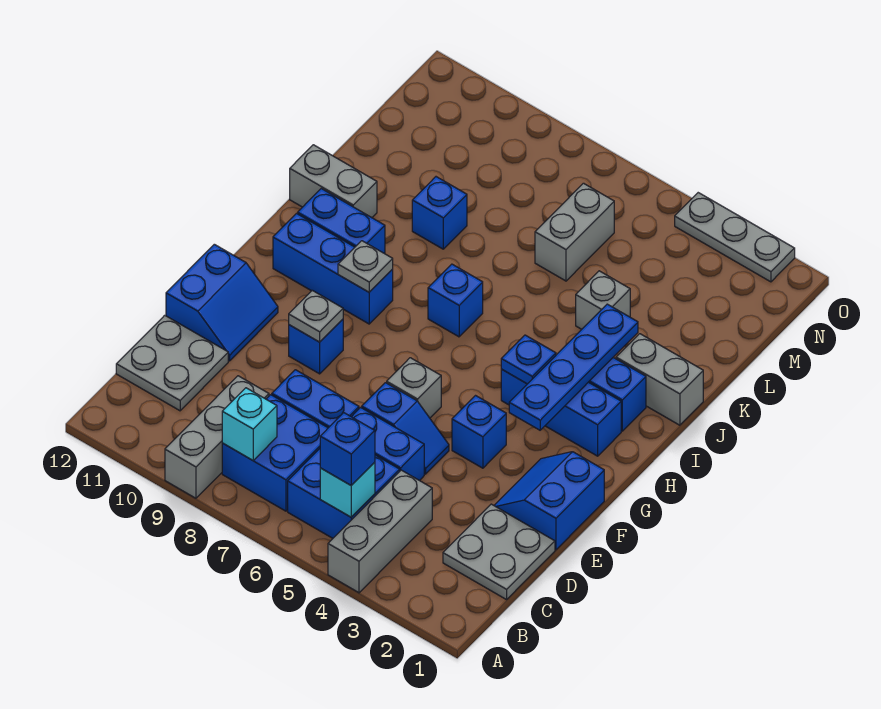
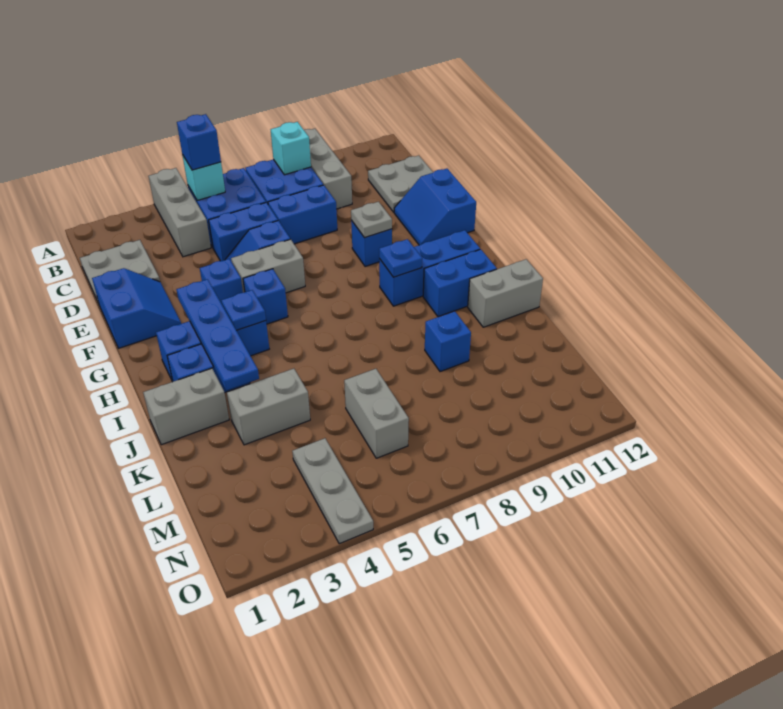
grey 1x1 brick [387,358,441,418] -> grey 1x2 brick [231,239,305,293]
grey 1x1 plate [338,241,393,292] -> blue 1x1 plate [379,239,422,277]
blue 1x1 brick [428,264,483,337] -> blue 1x1 brick moved to [243,269,288,324]
grey 1x1 brick [576,271,630,329] -> grey 1x2 brick [227,369,310,445]
grey 1x3 plate [675,193,795,282] -> grey 1x3 plate turned to [292,438,373,544]

